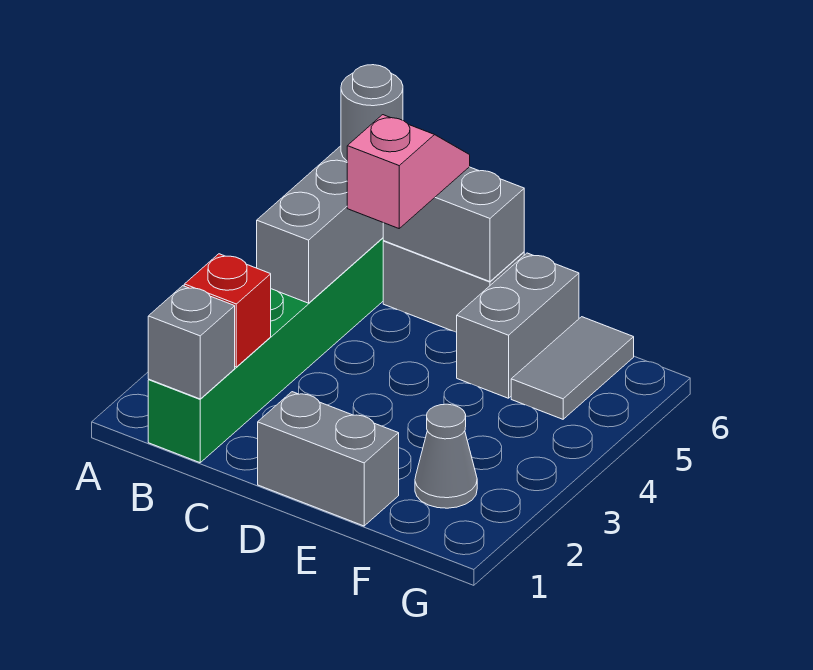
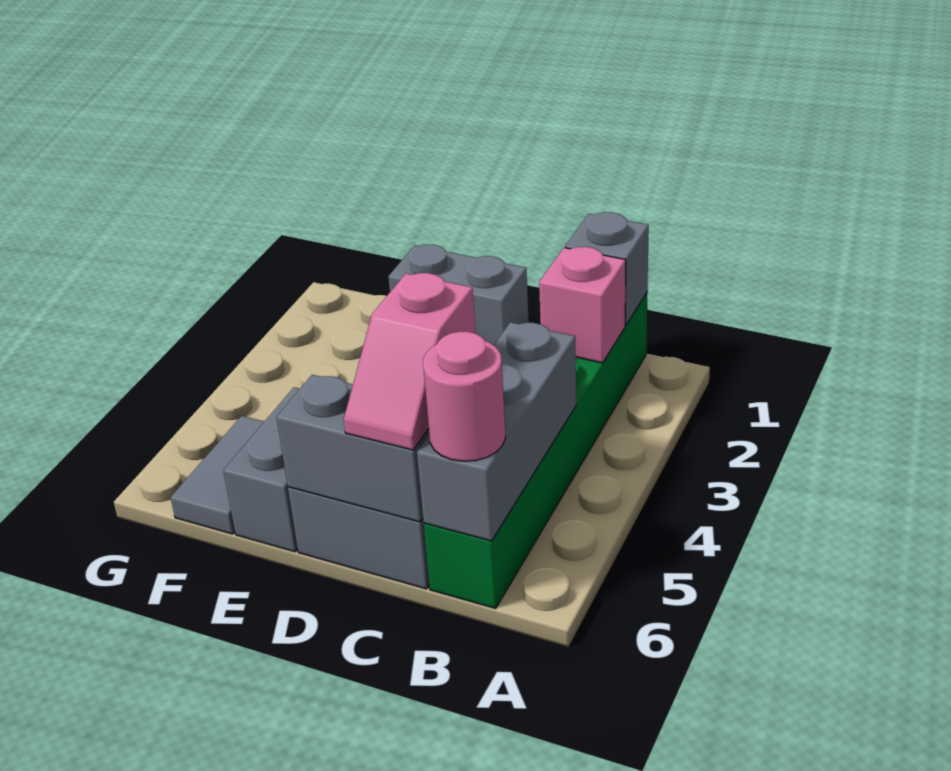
red 1x1 brick [184,254,271,367] -> pink 1x1 brick [539,247,626,363]
grey 1x1 round brick [341,65,403,161] -> pink 1x1 round brick [423,332,506,461]
grey 1x1 cone [415,404,477,508] -> none

